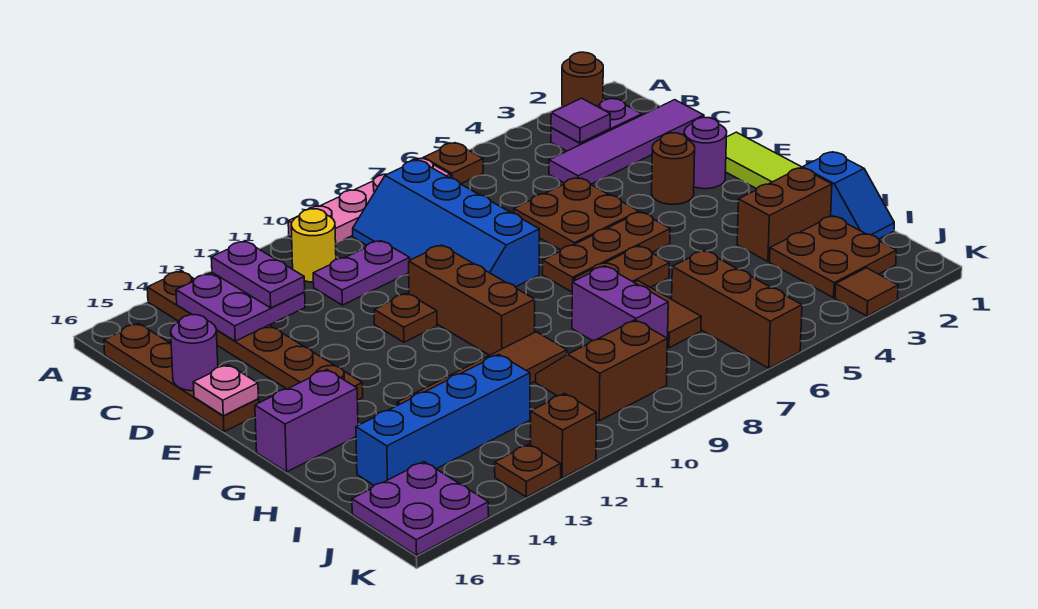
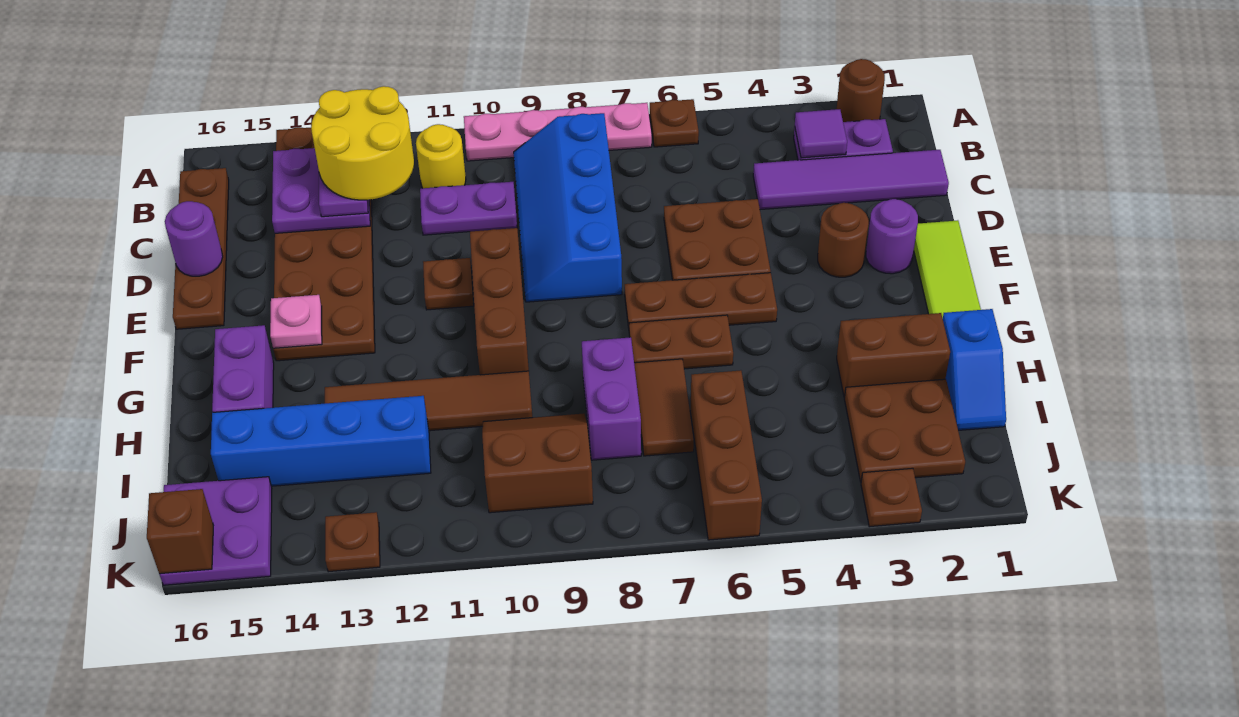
brown 1x6 plate [147,271,363,400] -> brown 2x6 plate [273,127,375,361]
none -> yellow 2x2 round brick [311,86,414,200]
pink 1x1 plate [193,365,258,416] -> pink 1x1 plate moved to [270,295,322,349]
purple 1x2 brick [255,370,358,472] -> purple 1x2 brick turned to [212,325,274,412]
brown 1x1 tile [835,268,898,316] -> brown 1x1 plate [861,468,922,527]
brown 1x1 brick [531,394,596,478] -> brown 1x1 brick moved to [147,489,213,574]

